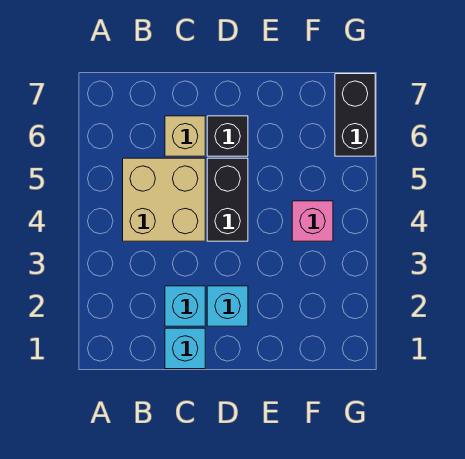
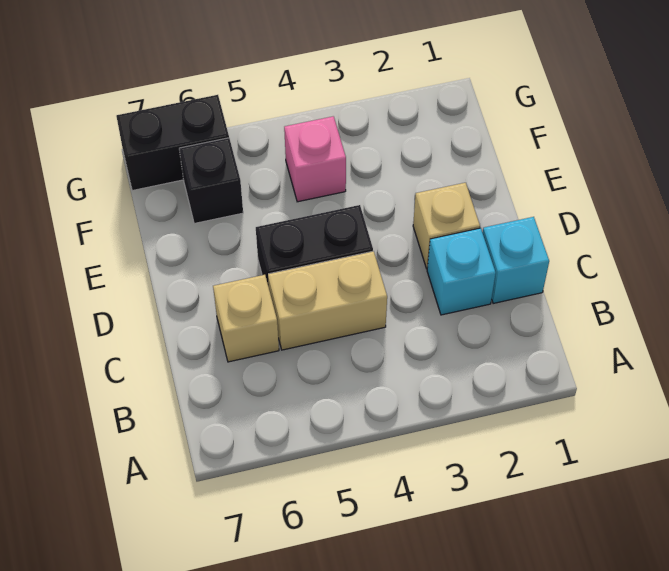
tan 2x2 brick [123,158,205,241] -> tan 1x2 brick [268,251,387,350]
cyan 1x1 brick [207,286,248,326] -> tan 1x1 brick [413,183,480,269]
black 1x1 brick [207,116,248,156] -> black 1x1 brick moved to [179,138,243,224]

